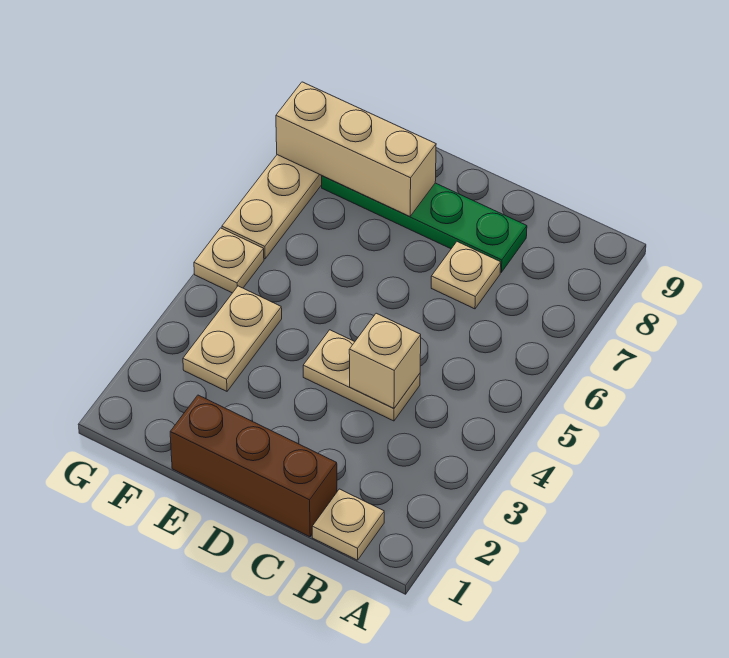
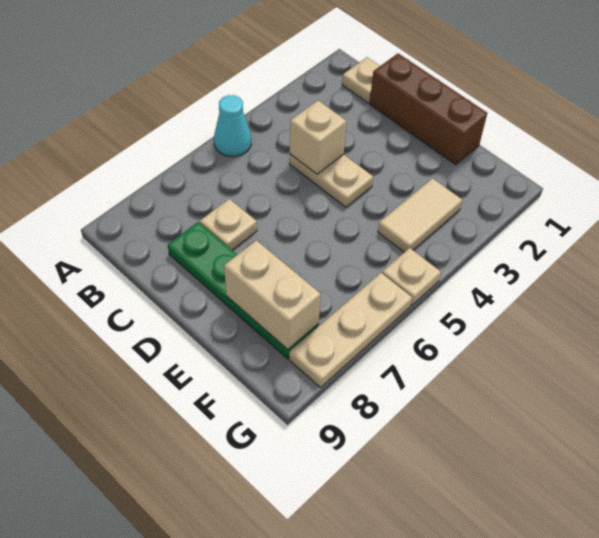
none -> cyan 1x1 cone [214,95,251,157]
tan 1x3 brick [276,82,436,216] -> tan 1x2 brick [224,240,321,349]
tan 1x2 plate [183,286,282,391] -> tan 1x2 tile [378,178,462,252]

